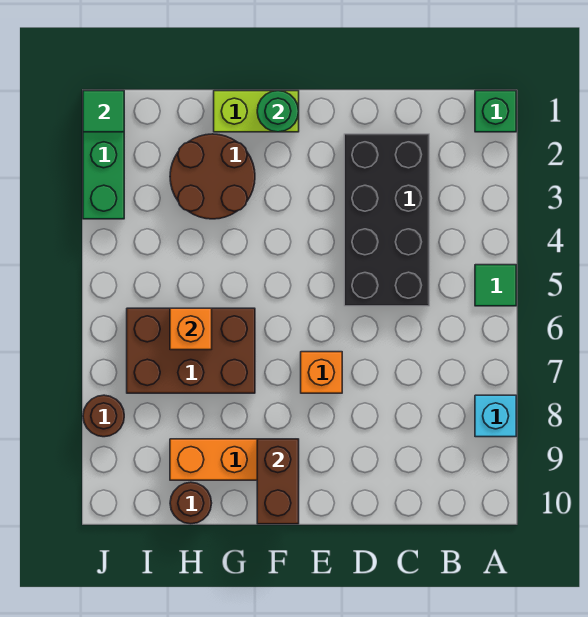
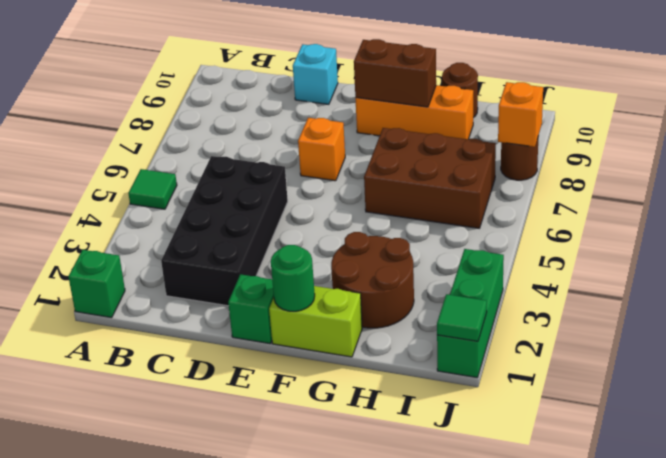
cyan 1x1 brick [475,395,516,437] -> cyan 1x1 brick moved to [293,44,338,104]
none -> green 1x1 brick [228,274,274,344]
brown 1x2 brick [257,439,299,524] -> brown 1x2 brick turned to [354,39,436,107]
orange 1x1 brick [170,308,212,350] -> orange 1x1 brick moved to [498,82,543,147]

